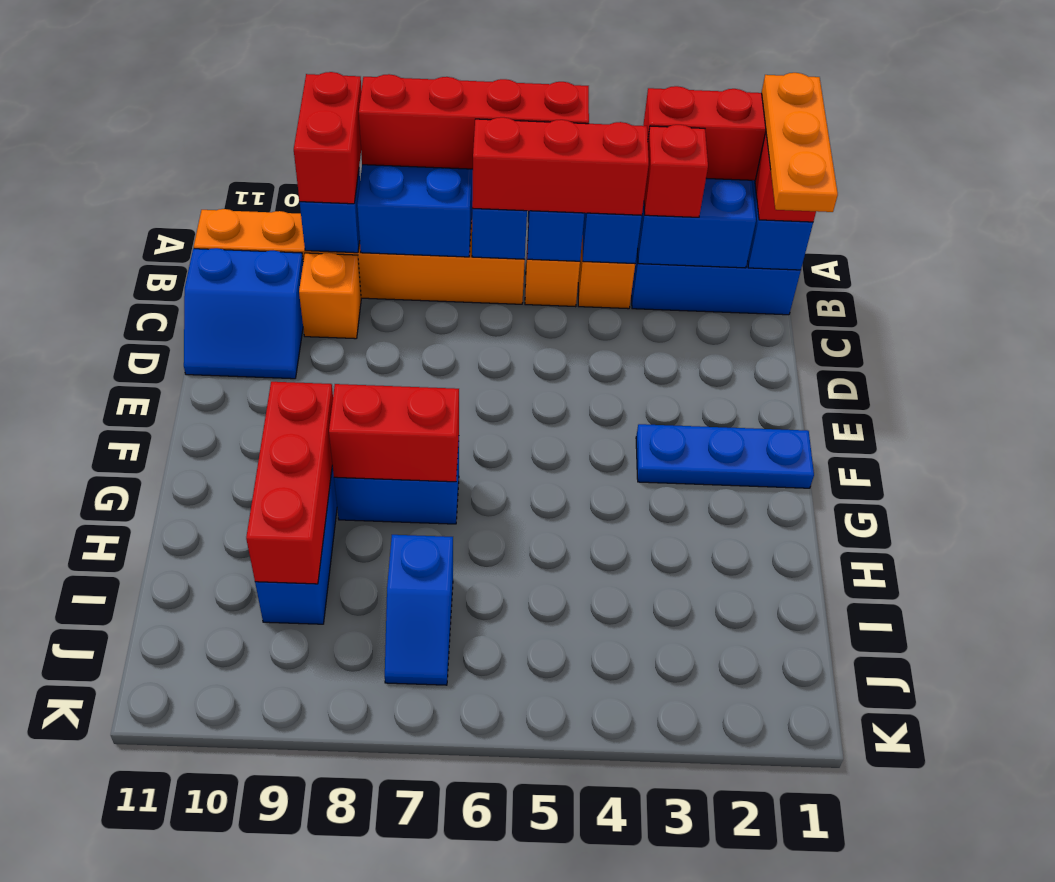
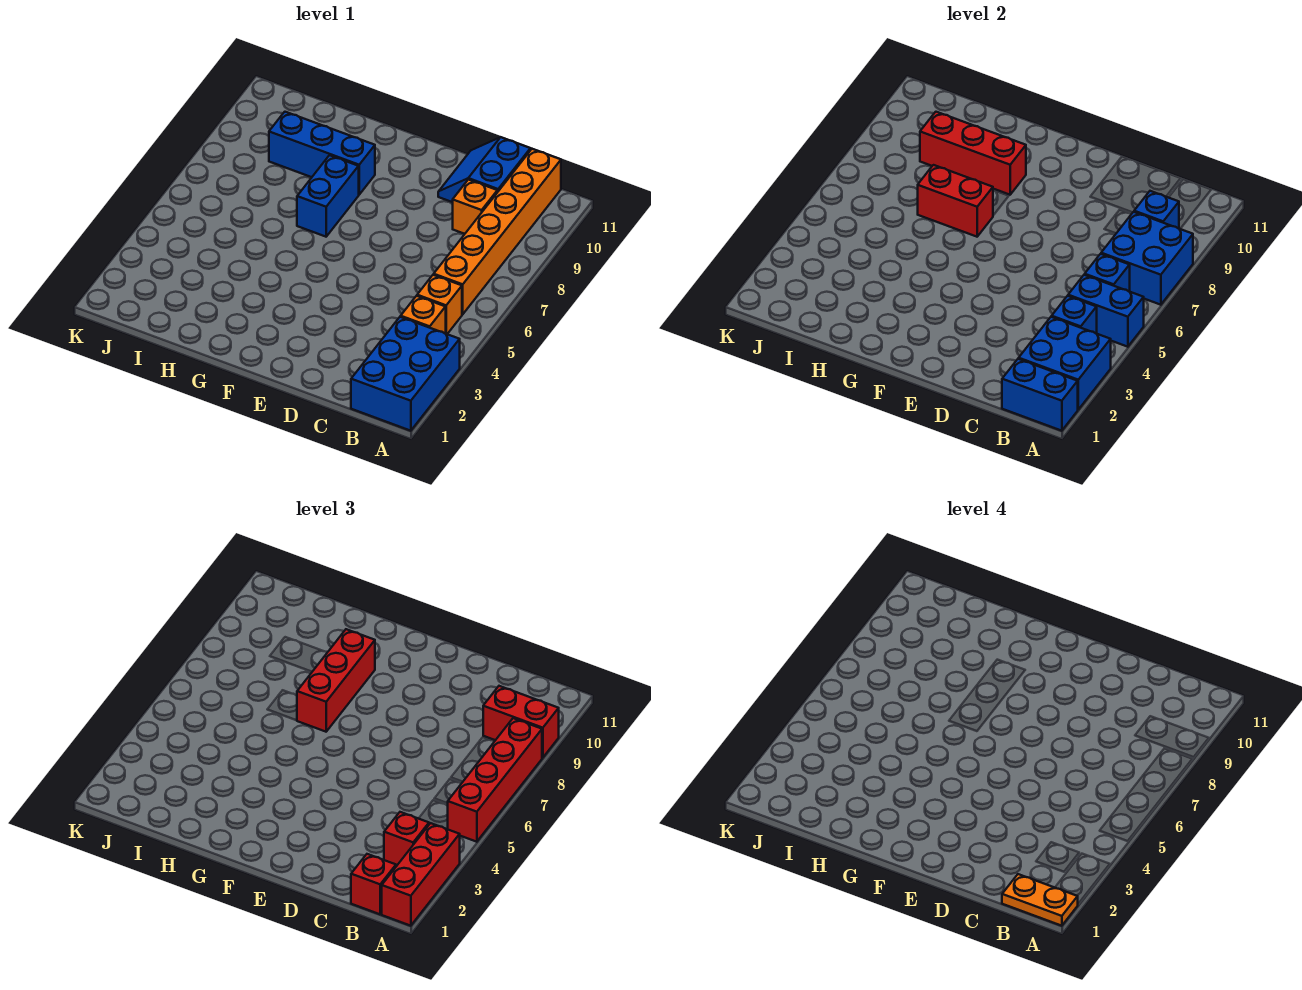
orange 1x3 plate [762,73,838,212] -> orange 1x2 plate [1002,874,1078,926]
red 1x3 brick [472,117,649,216] -> red 1x3 brick moved to [297,629,375,732]
blue 1x3 plate [636,424,814,488] -> none
red 1x2 brick [329,384,459,482] -> red 1x2 brick turned to [918,165,993,237]
blue 1x2 slope [385,535,453,685] -> none

